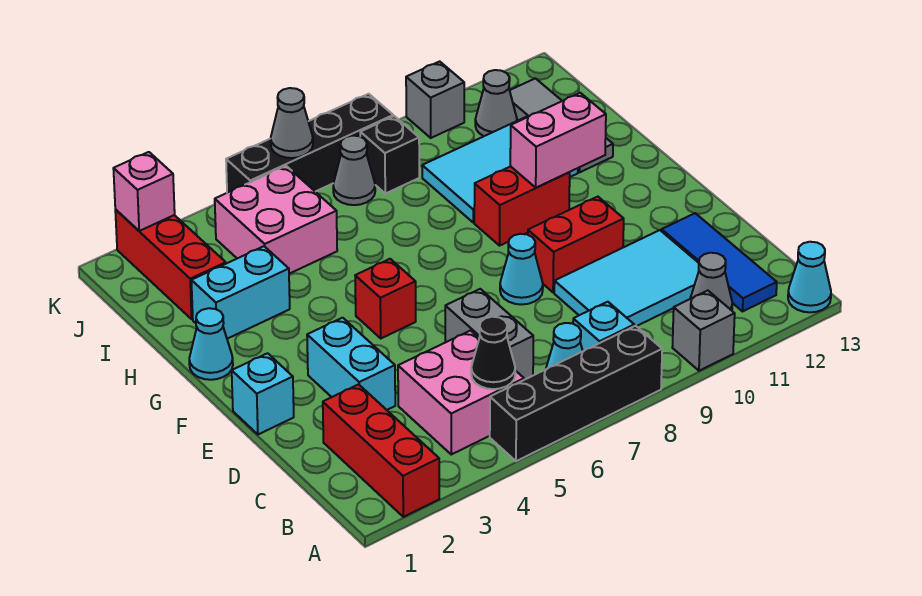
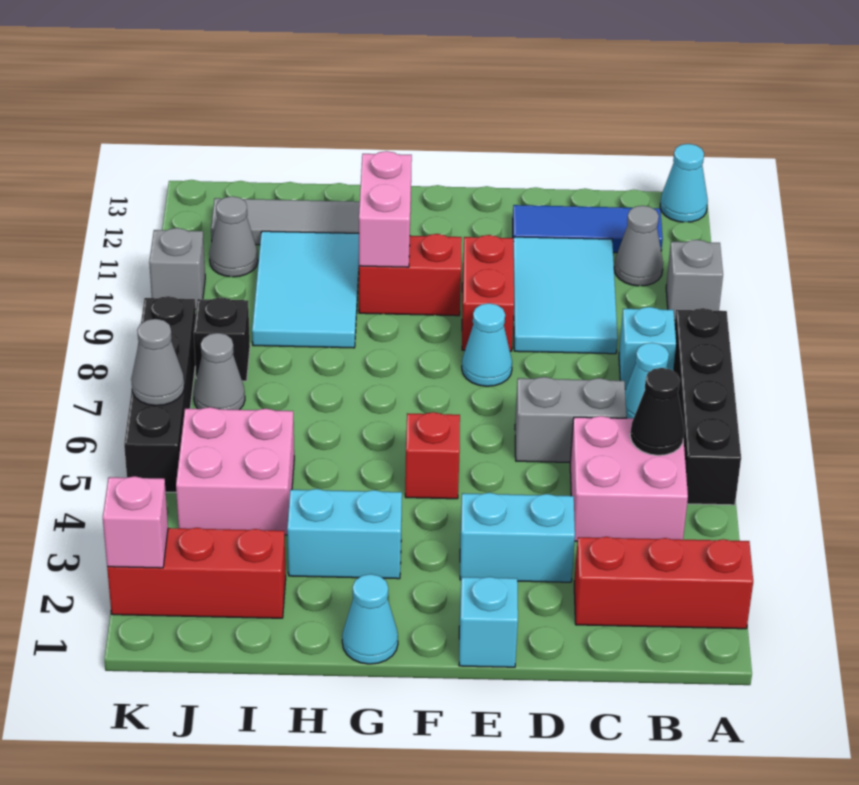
red 1x2 brick [474,166,570,246] -> red 1x2 brick turned to [359,234,462,316]
cyan 1x2 brick [191,246,290,339] -> cyan 1x2 brick turned to [287,489,402,579]

